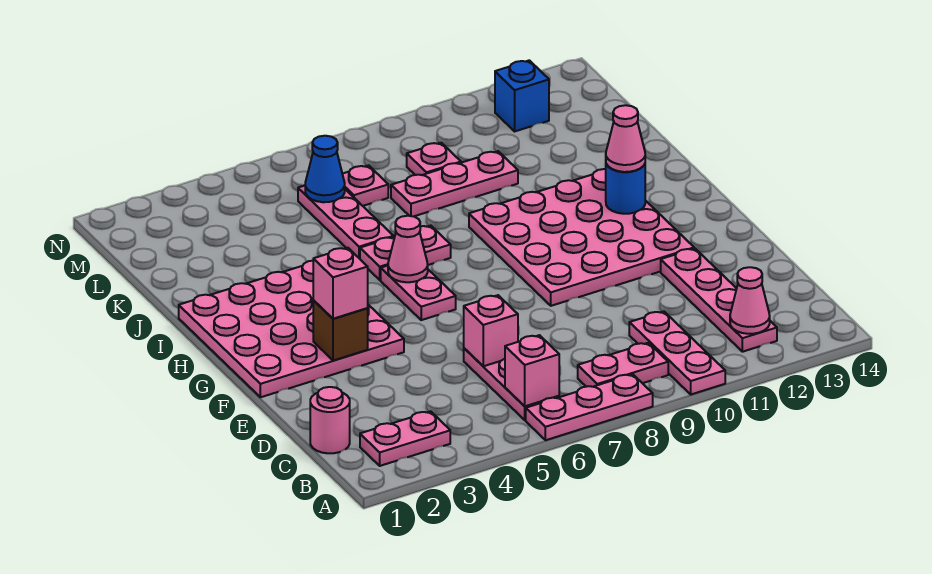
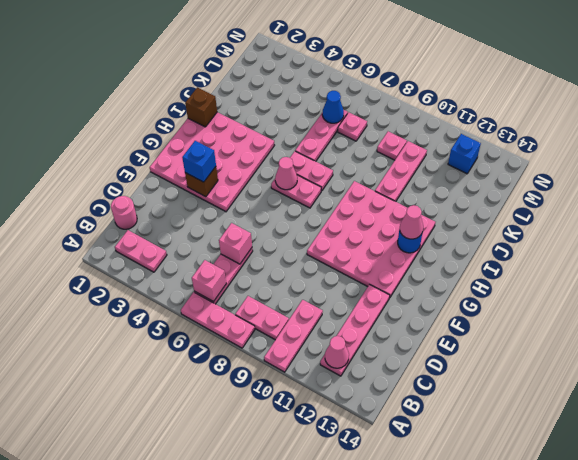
pink 1x1 brick [313,248,368,319] -> blue 1x1 brick [182,141,216,182]
pink 1x2 plate [381,266,456,320] -> pink 1x2 plate turned to [271,175,321,208]
none -> brown 1x1 brick [185,87,217,127]
pink 1x3 plate [391,151,518,217] -> pink 1x3 plate turned to [375,141,427,202]

